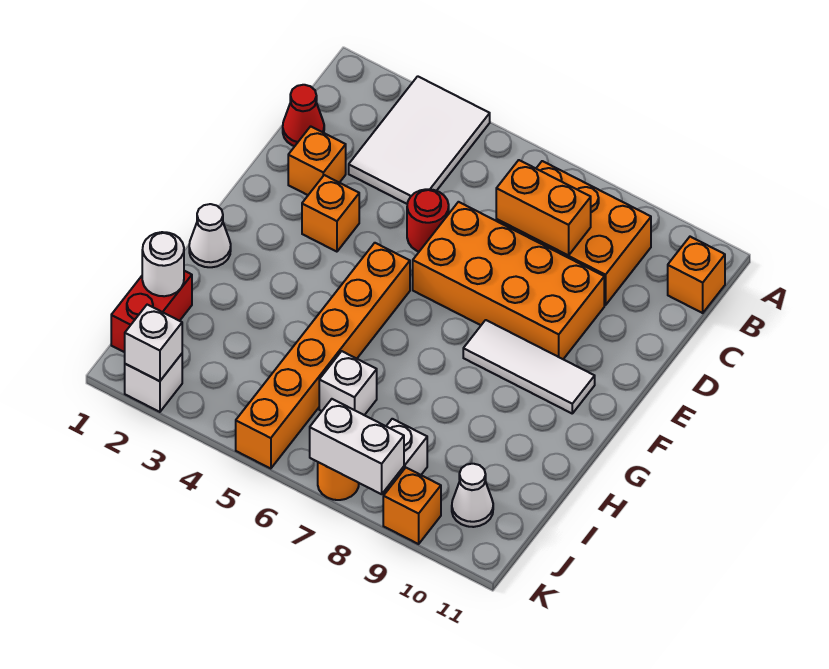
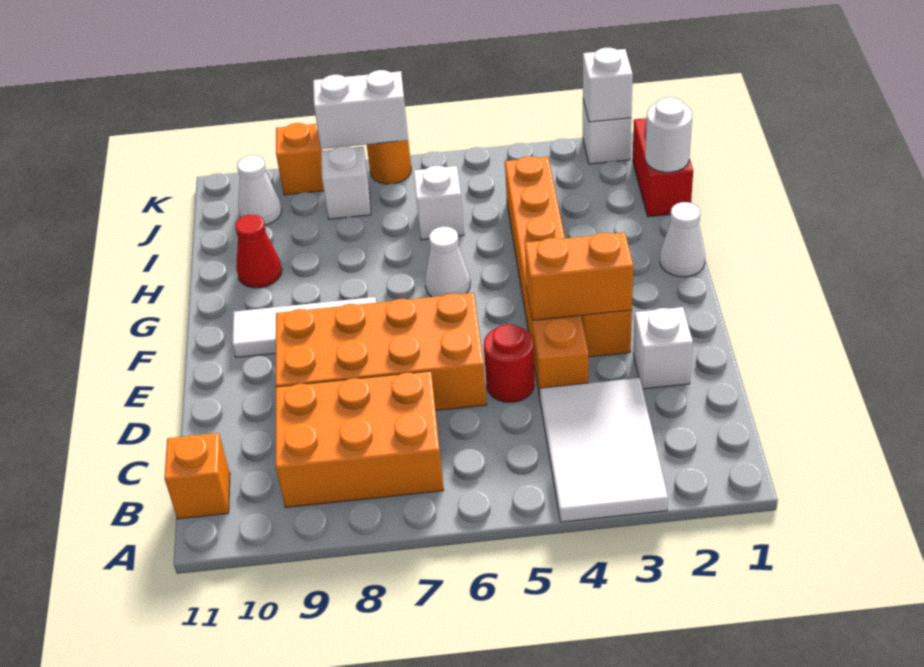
red 1x1 cone [283,85,324,146] -> red 1x1 cone moved to [235,215,282,288]
orange 1x2 brick [496,160,591,255] -> orange 1x2 brick moved to [525,232,633,320]
orange 1x1 brick [288,126,346,195] -> white 1x1 brick [633,307,693,389]
orange 1x6 brick [236,243,410,469] -> orange 1x6 brick moved to [505,156,588,397]
none -> white 1x1 cone [425,227,470,297]

